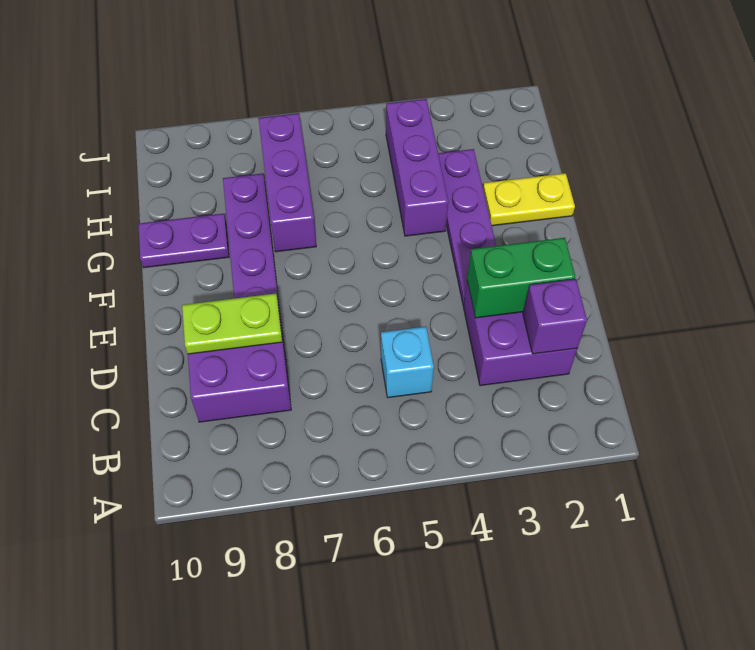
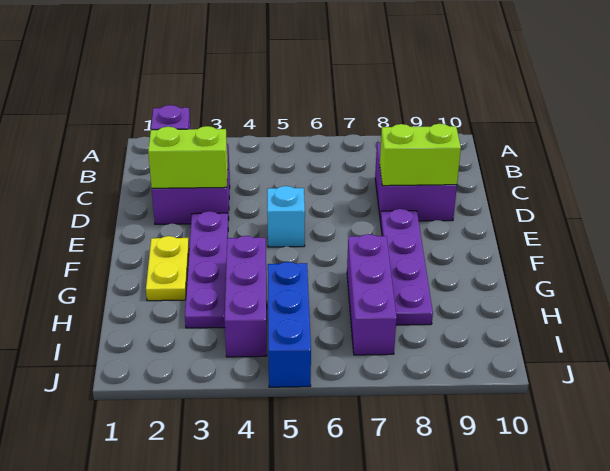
cyan 1x1 brick [381,327,434,398] -> cyan 1x1 brick moved to [267,186,305,247]
green 1x2 brick [467,238,575,318] -> lime 1x2 brick [148,126,228,188]
lime 1x2 plate [182,293,282,354] -> lime 1x2 brick [380,124,461,186]
yellow 1x2 plate [483,173,575,226] -> yellow 1x2 plate turned to [146,236,189,301]
purple 1x2 plate [138,214,229,268] -> none
none -> blue 1x3 brick [268,262,311,387]

